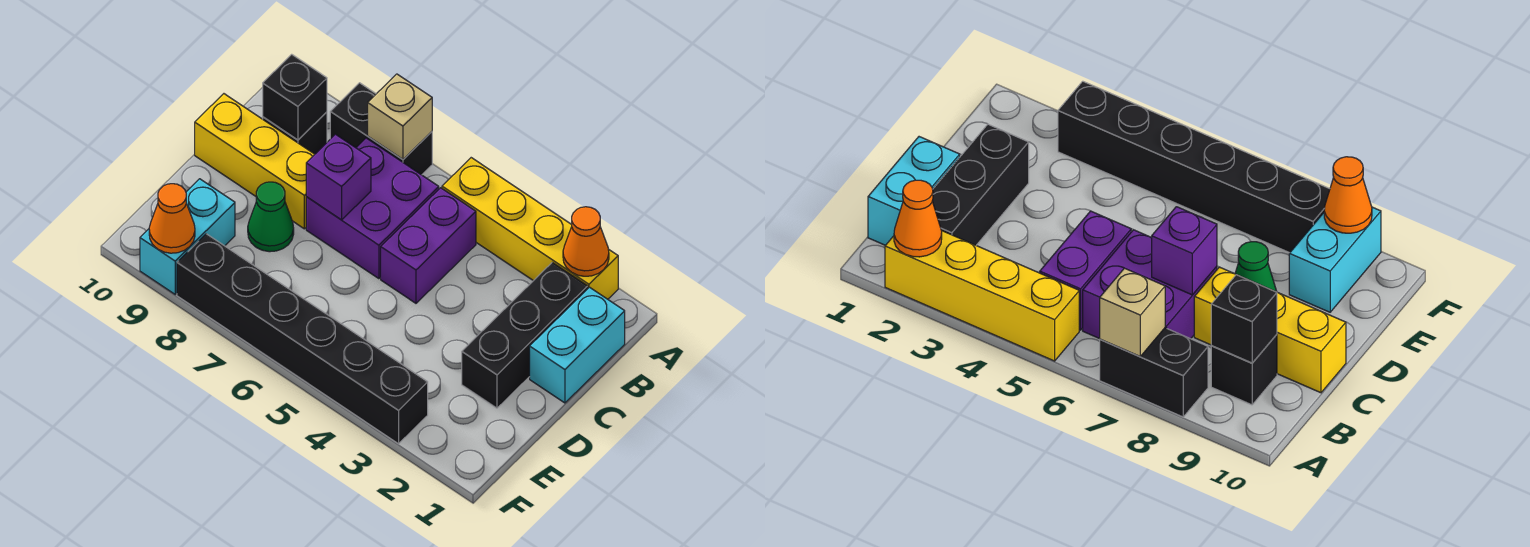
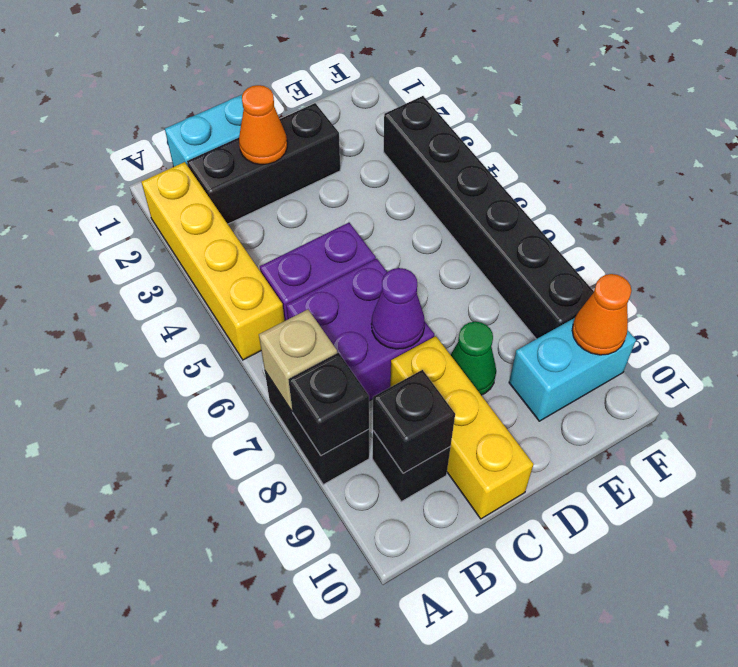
orange 1x1 cone [563,207,609,276] -> orange 1x1 cone moved to [239,85,287,164]
none -> black 1x1 brick [288,353,369,455]
purple 1x1 brick [306,134,371,220] -> purple 1x1 cone [371,268,425,349]

